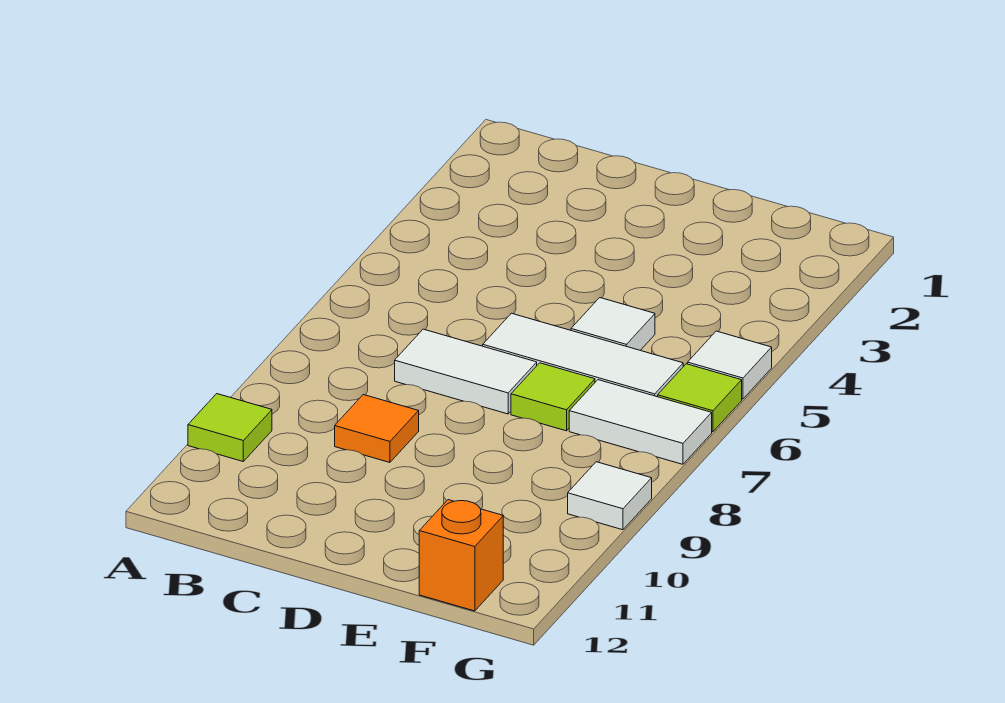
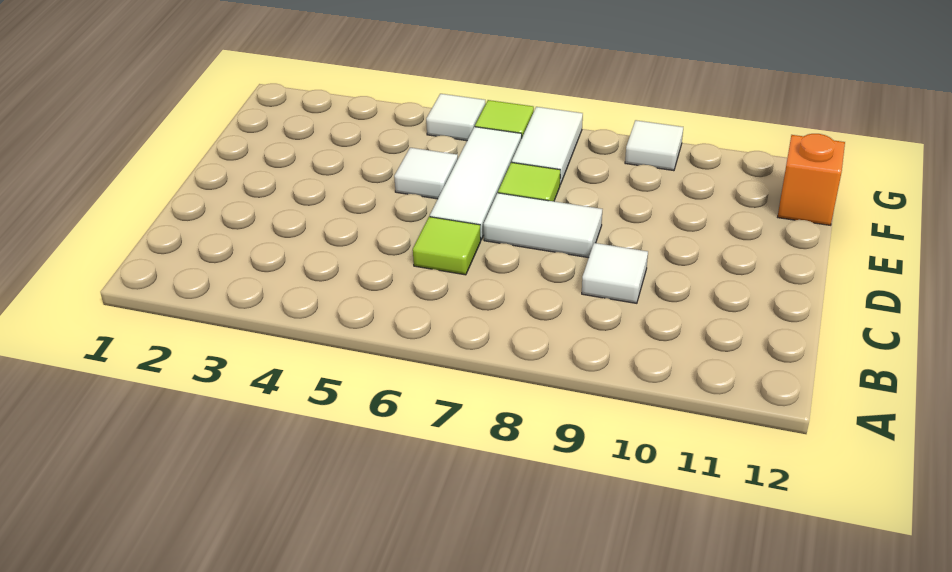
lime 1x1 tile [188,394,272,461] -> lime 1x1 tile moved to [413,217,481,275]
white 1x2 tile [395,329,537,414] -> white 1x2 tile turned to [484,193,602,258]
orange 1x1 tile [335,395,419,462] -> white 1x1 tile [582,243,648,303]

